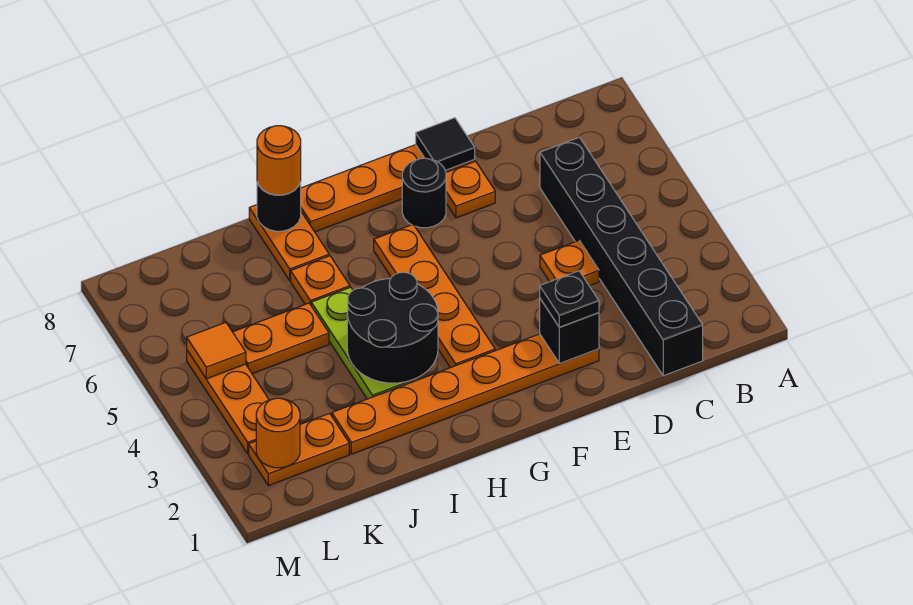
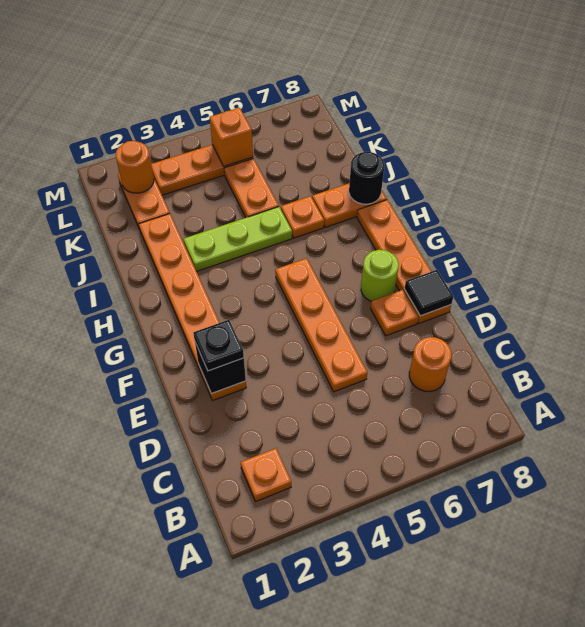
black 1x6 brick [540,137,703,376] -> none
orange 1x1 plate [540,240,599,286] -> orange 1x1 plate moved to [241,448,291,501]
black 1x1 round brick [402,158,446,228] -> lime 1x1 round brick [361,250,399,301]
orange 1x4 plate [374,225,495,368] -> orange 1x4 plate turned to [275,258,367,392]
black 2x2 round brick [347,272,438,383] -> none
orange 1x1 round brick [257,126,301,195] -> orange 1x1 round brick moved to [409,337,451,392]
orange 1x1 tile [187,322,246,379] -> orange 1x1 brick [210,108,253,166]

